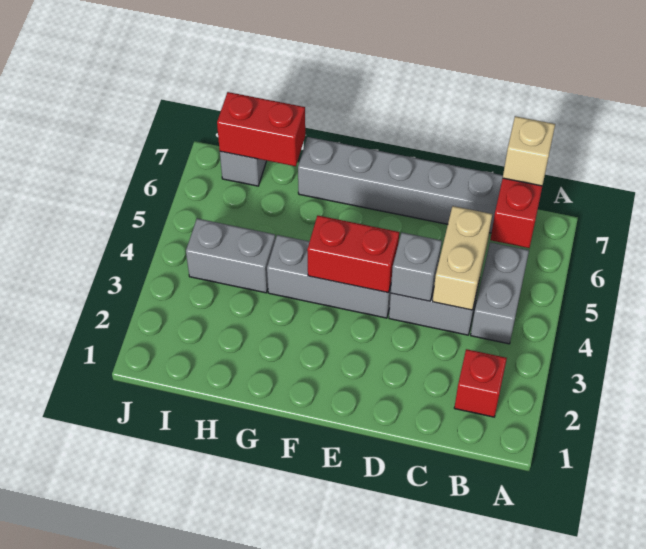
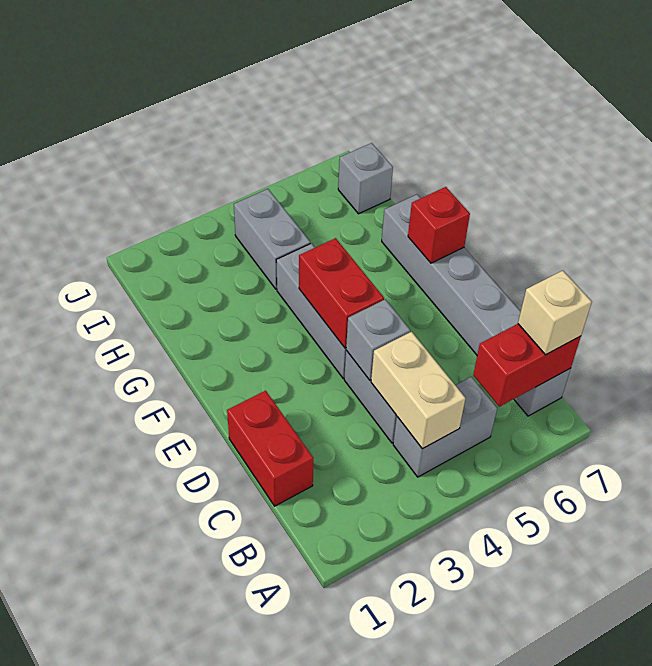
red 1x1 brick [454,349,507,417] -> red 1x1 brick moved to [408,187,470,263]
tan 1x2 brick [433,206,492,310] -> tan 1x2 brick turned to [371,332,466,449]
red 1x2 brick [217,92,305,166] -> red 1x2 brick moved to [227,391,313,506]

